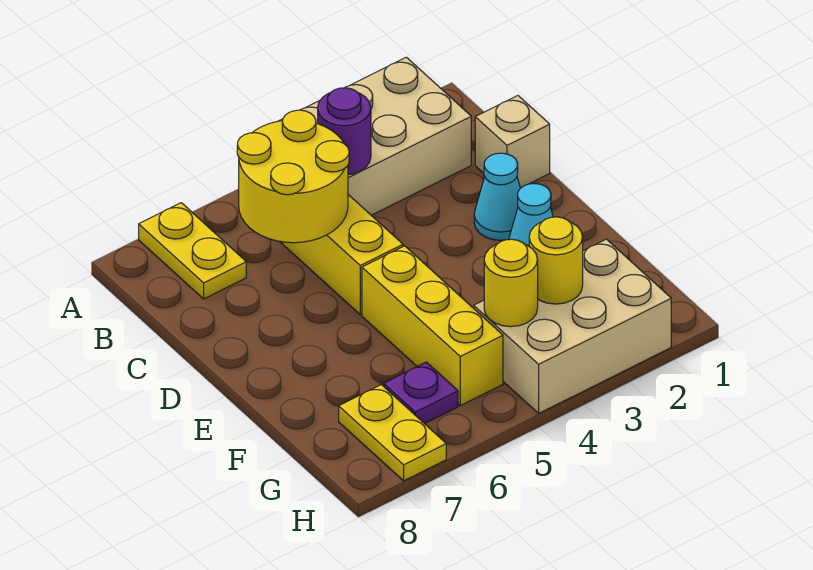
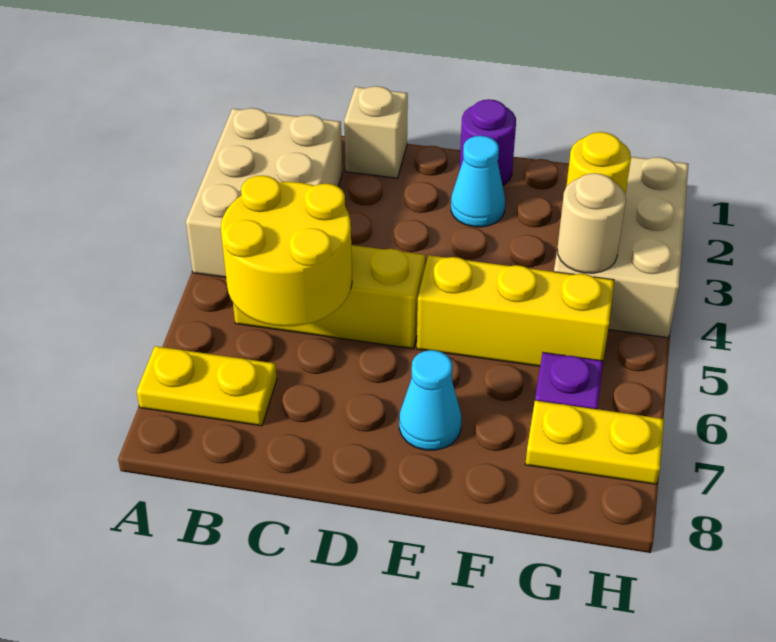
purple 1x1 round brick [318,88,371,175] -> purple 1x1 round brick moved to [460,99,516,185]
cyan 1x1 cone [474,153,520,240] -> cyan 1x1 cone moved to [399,350,461,450]
yellow 1x1 round brick [484,239,538,327] -> tan 1x1 round brick [557,173,626,273]

